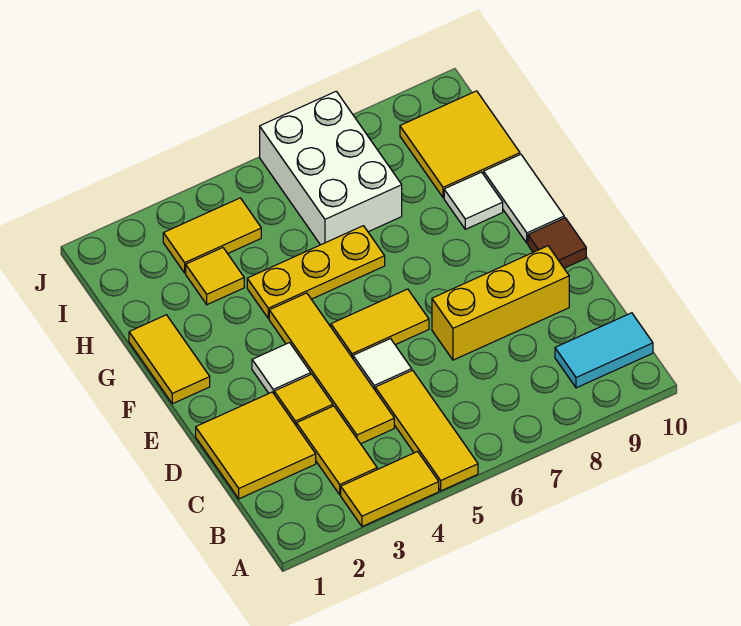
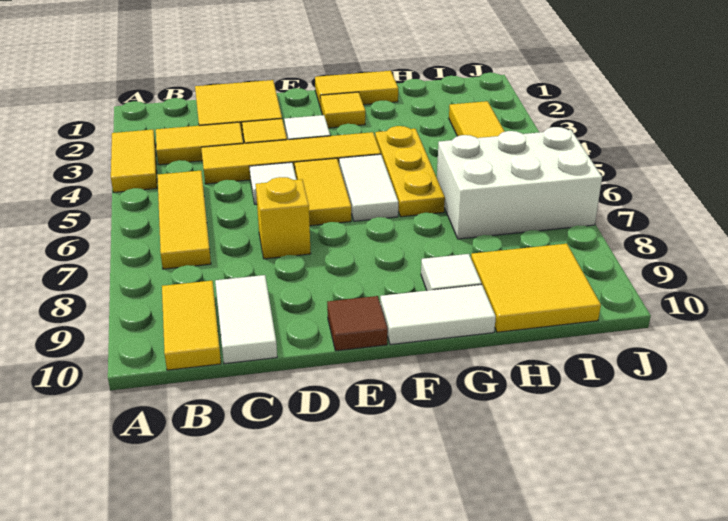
yellow 1x3 tile [375,370,478,491] -> yellow 1x3 tile turned to [157,171,211,269]
cyan 1x2 tile [555,313,653,388] -> yellow 1x2 tile [162,281,221,370]
none -> white 1x2 tile [215,275,277,364]
yellow 1x3 brick [432,246,569,360] -> yellow 1x1 brick [256,177,311,259]
none -> white 1x2 tile [339,154,398,221]
yellow 1x1 tile [186,248,244,305] -> yellow 1x1 tile moved to [320,92,365,128]

